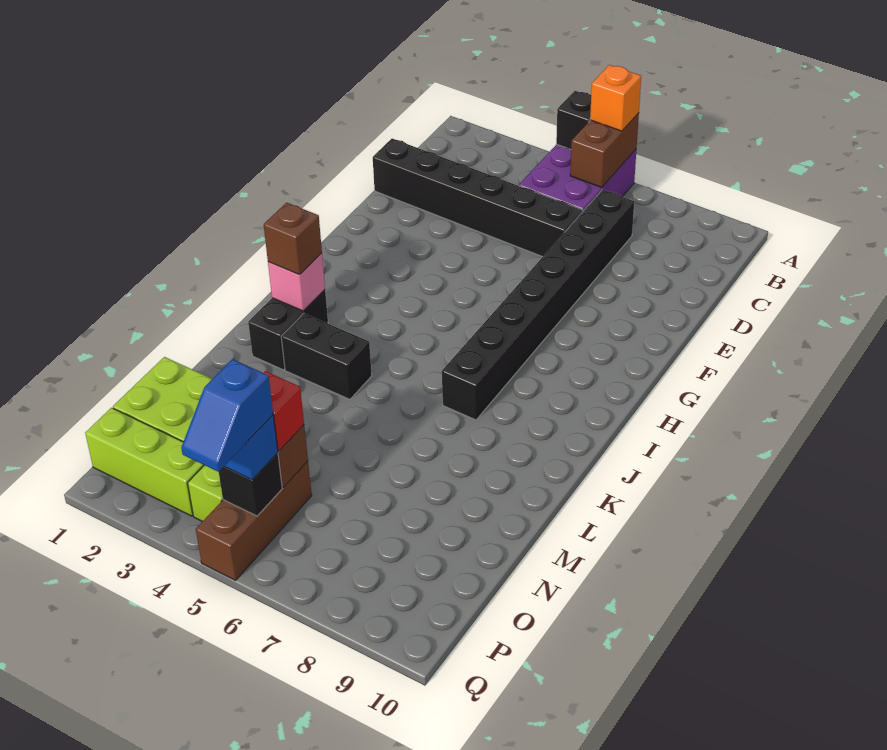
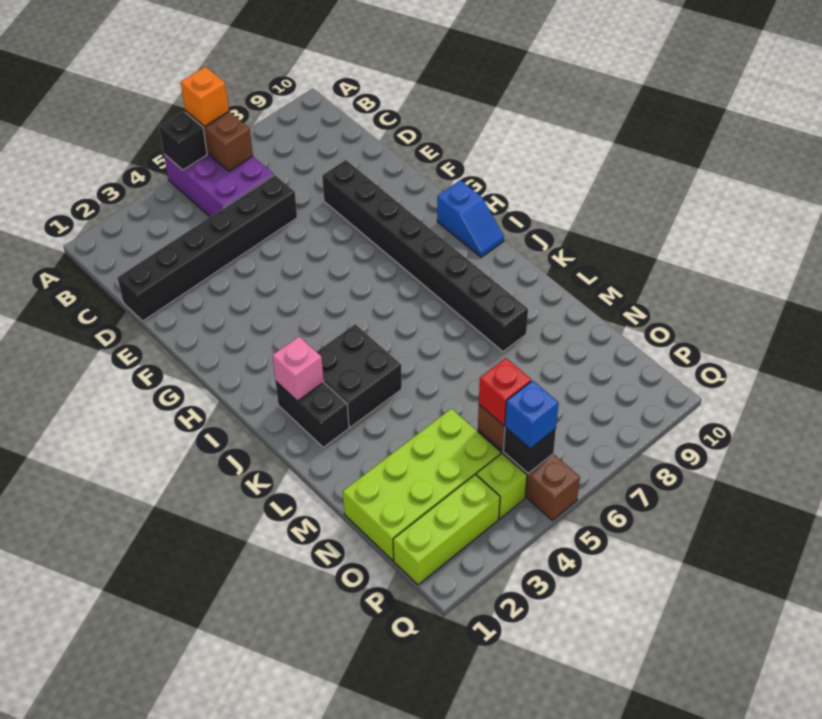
black 1x8 brick [442,190,634,420] -> black 1x8 brick moved to [322,160,528,352]
brown 1x1 brick [264,203,322,275] -> none
black 1x2 brick [281,313,372,399] -> black 2x2 brick [317,324,402,427]
blue 1x2 slope [181,359,273,472] -> blue 1x2 slope moved to [437,180,504,257]

